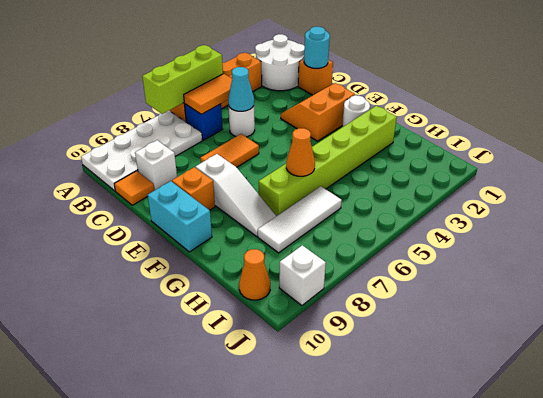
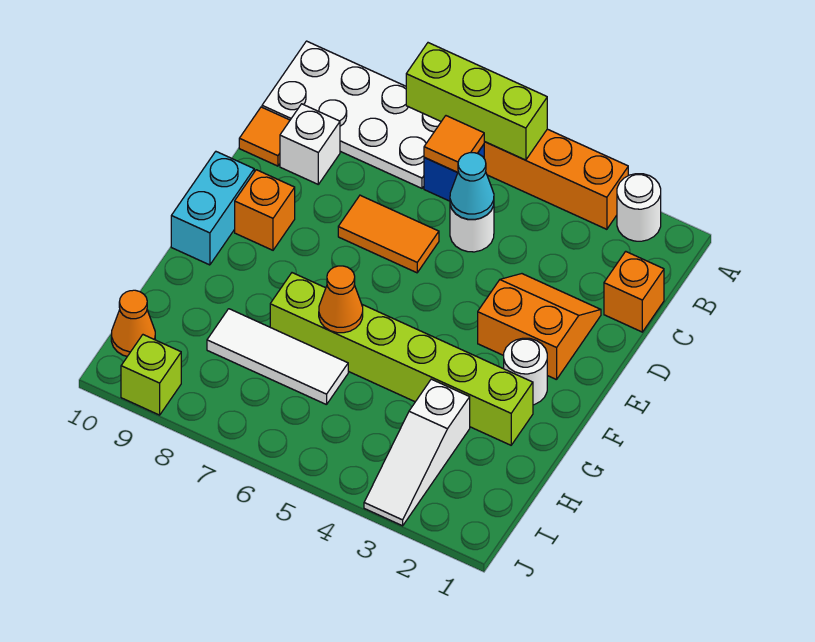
white 2x2 round brick [255,34,305,91] -> white 1x1 round brick [617,174,661,241]
orange 1x2 tile [184,74,232,114] -> orange 1x1 tile [424,116,484,173]
cyan 1x1 round brick [304,27,330,68] -> none
white 1x3 slope [196,154,276,236] -> white 1x3 slope moved to [364,379,470,526]
white 1x1 brick [279,245,326,306] -> lime 1x1 brick [121,335,181,415]

